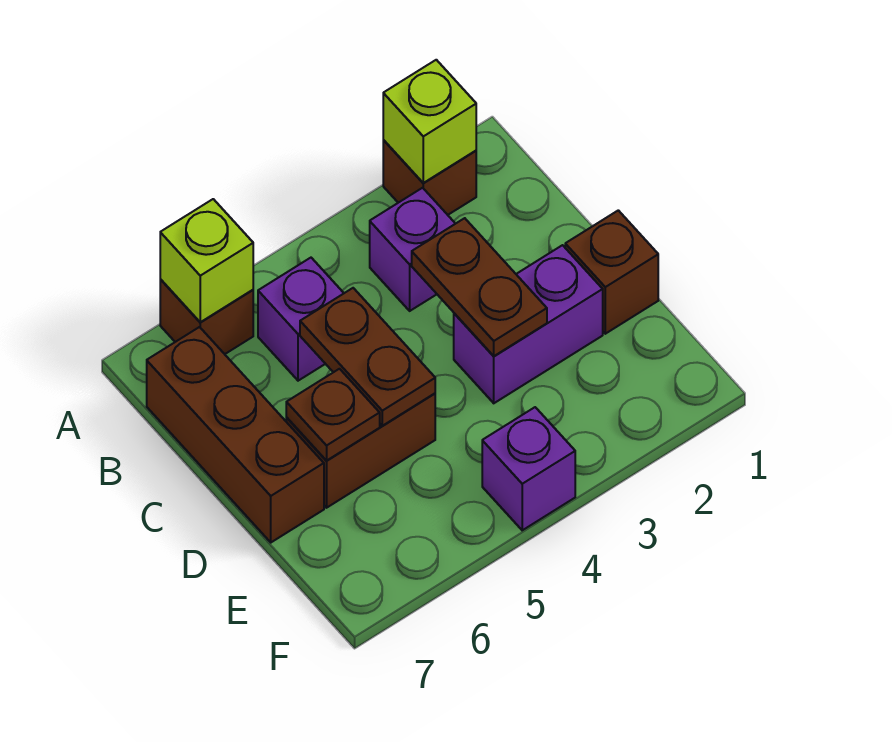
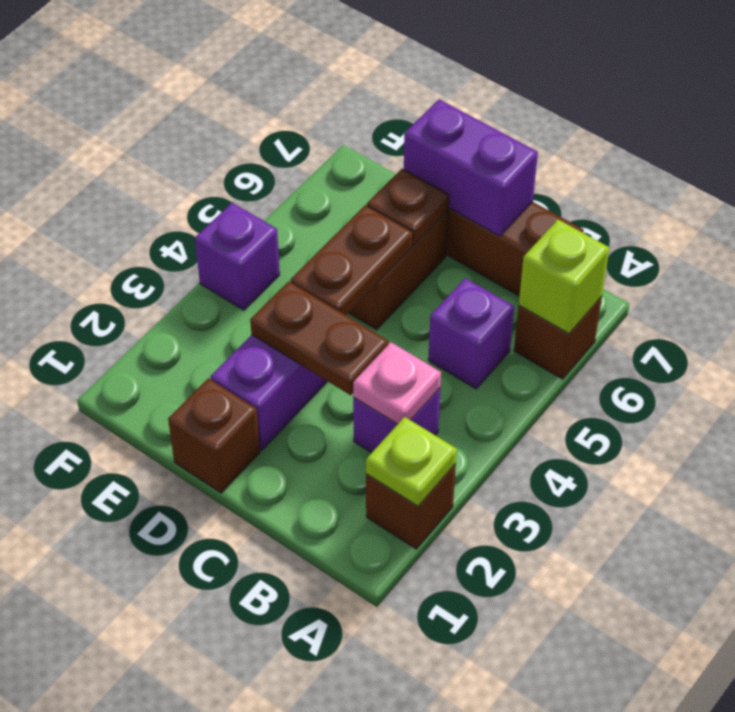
lime 1x1 brick [383,60,476,183] -> lime 1x1 plate [366,417,457,506]
none -> pink 1x1 plate [353,342,441,424]
brown 1x2 plate [300,288,435,426] -> brown 1x2 plate turned to [291,205,413,315]
none -> purple 1x2 brick [404,99,538,236]

